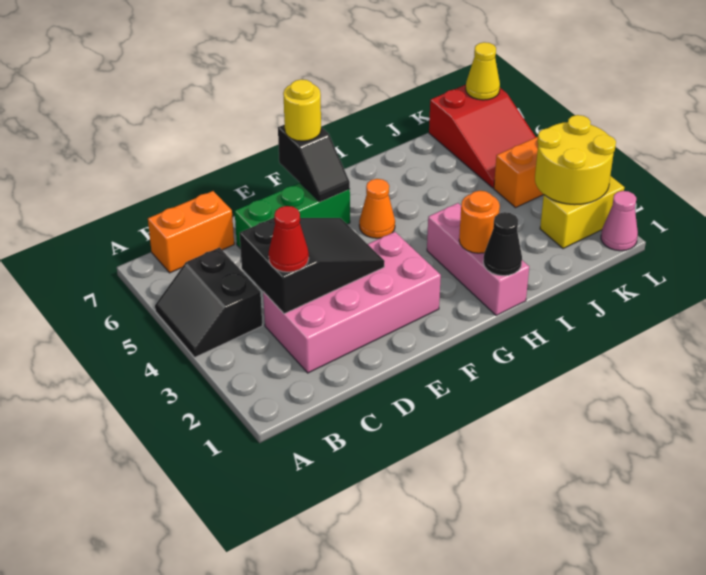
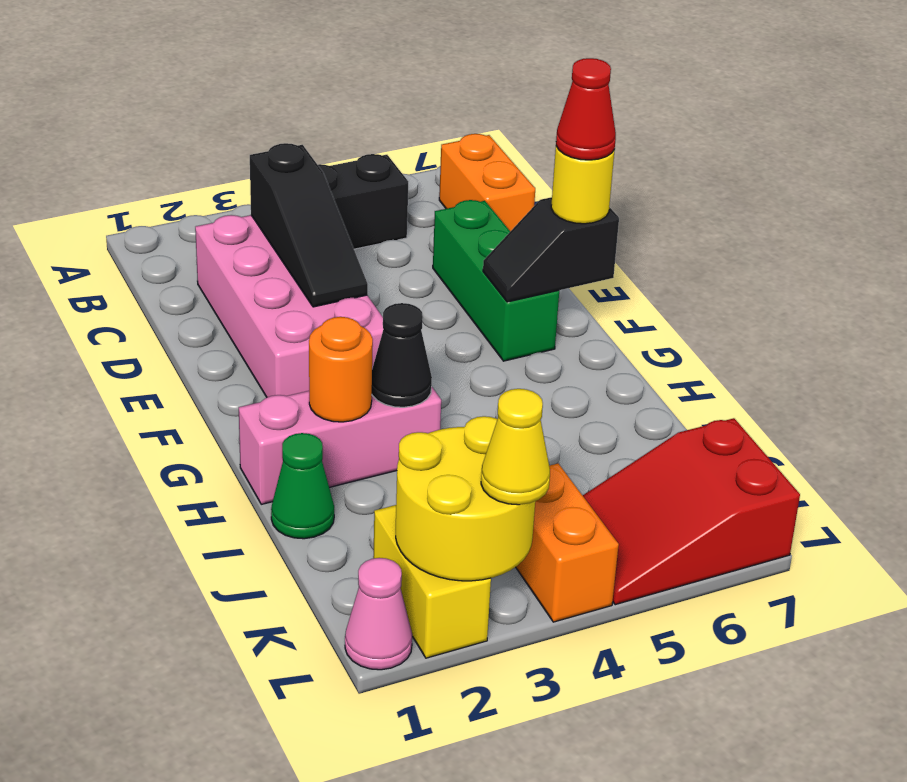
black 2x3 slope [240,218,385,314] -> black 1x3 slope [250,143,368,307]
red 1x1 cone [269,206,309,272] -> red 1x1 cone moved to [556,58,616,160]
orange 1x1 cone [359,179,395,238] -> none
black 1x1 cone [483,212,522,276] -> black 1x1 cone moved to [372,303,432,407]
none -> green 1x1 cone [271,433,334,539]
yellow 1x1 cone [466,42,500,100] -> yellow 1x1 cone moved to [481,389,550,505]

